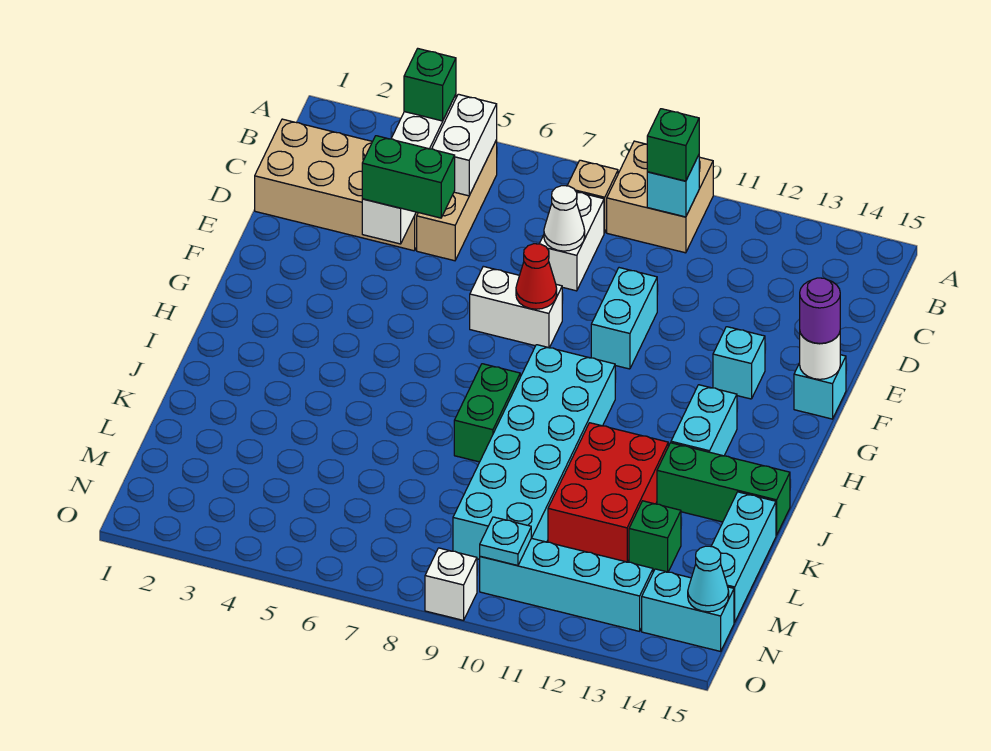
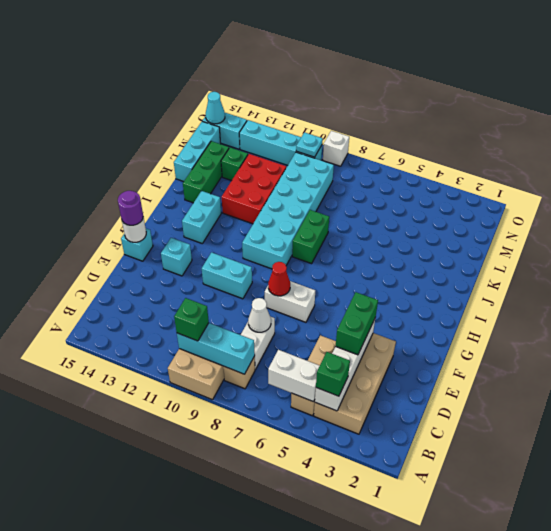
white 1x2 brick [432,94,497,196] -> white 1x2 brick turned to [268,350,320,402]
cyan 1x1 brick [647,155,699,217] -> cyan 1x3 brick [177,323,255,374]
tan 2x4 brick [255,119,418,251] -> tan 2x4 brick turned to [314,333,396,434]
green 1x2 brick [362,136,455,218] -> green 1x2 brick turned to [336,292,378,355]
cyan 1x2 brick [591,268,657,369] -> cyan 1x2 brick turned to [202,252,252,299]
green 1x3 brick [657,443,790,535] -> green 1x3 brick turned to [183,141,229,203]

